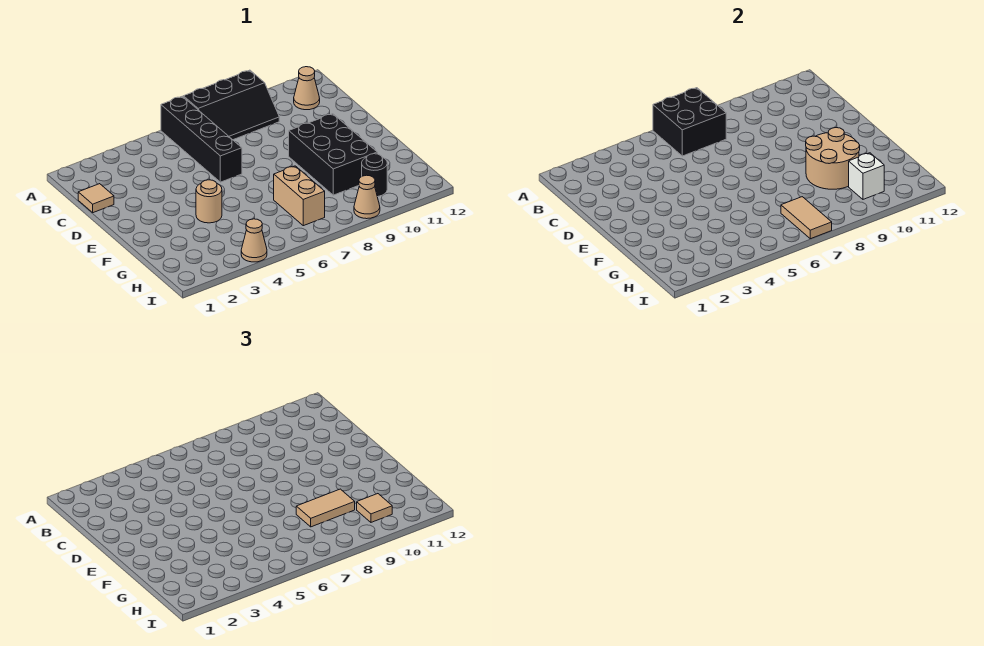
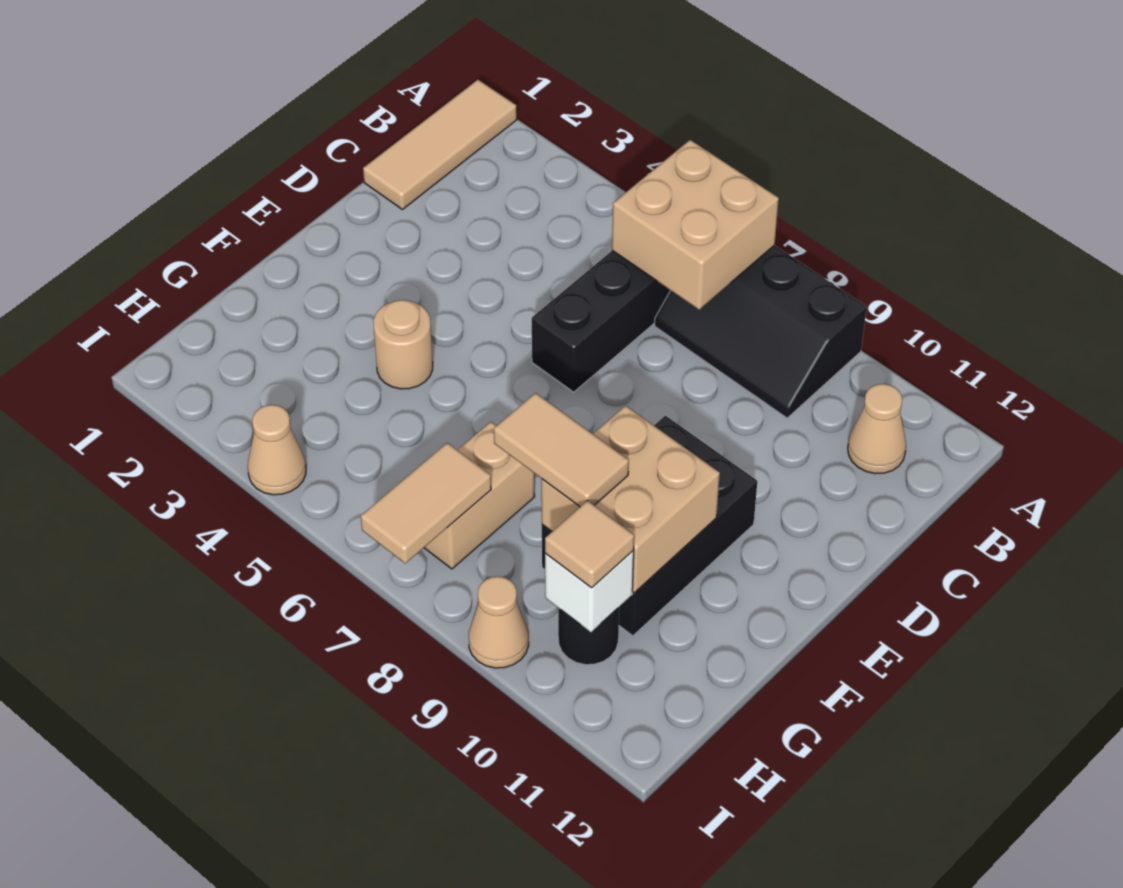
black 2x2 brick [653,88,726,156] -> tan 2x2 brick [612,140,779,310]
tan 1x1 tile [78,184,114,213] -> tan 1x3 tile [363,80,517,210]
tan 2x2 round brick [806,128,860,189] -> tan 2x2 brick [541,406,720,593]

